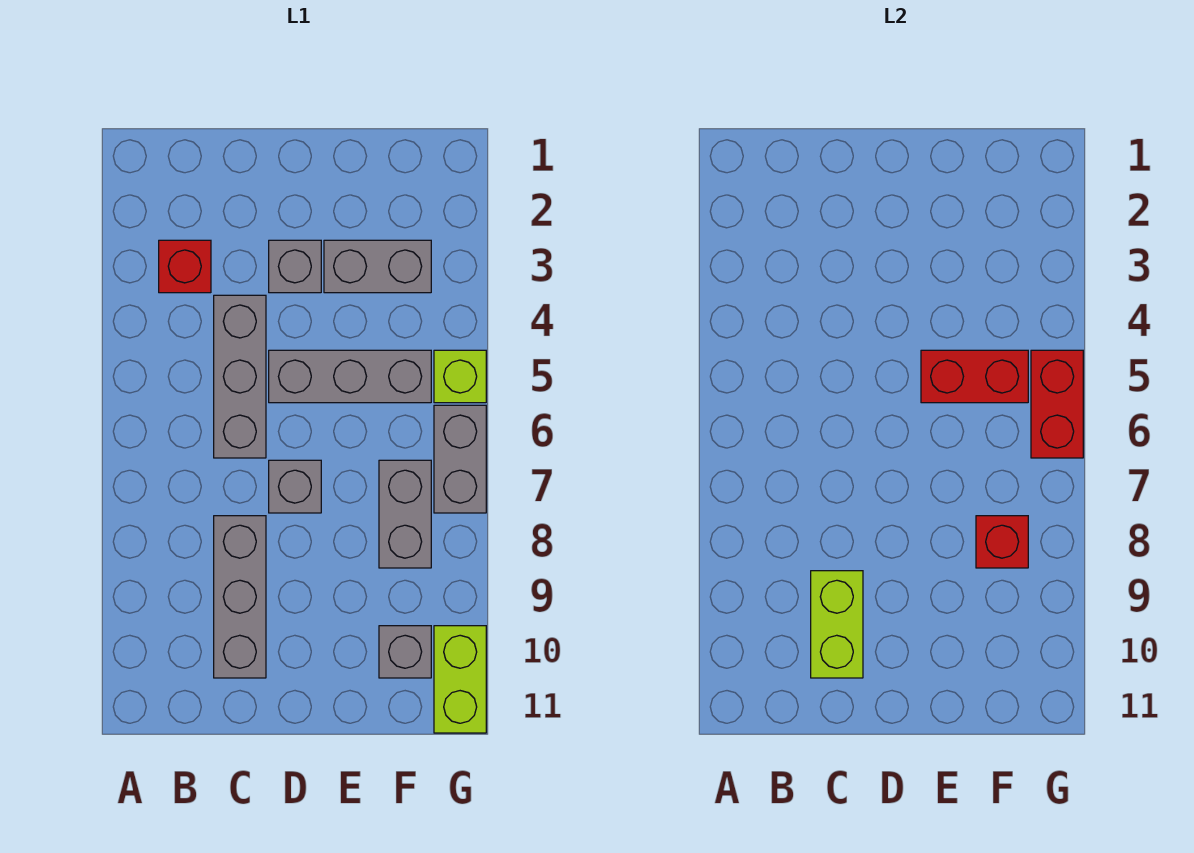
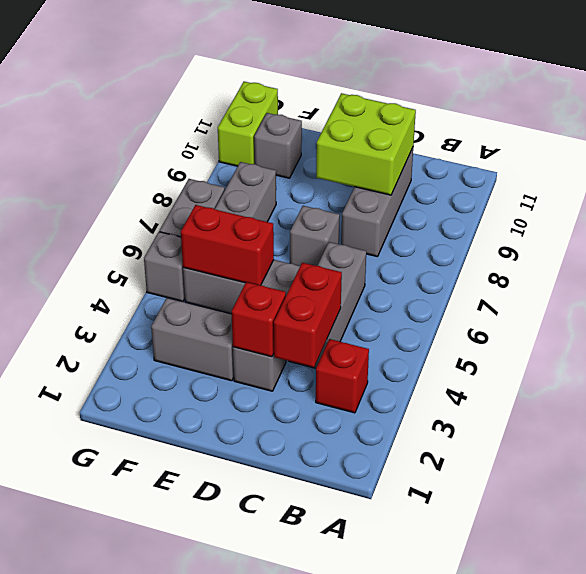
lime 1x2 brick [811,571,863,678] -> lime 2x2 brick [316,93,416,195]
red 1x1 brick [976,516,1028,568] -> red 1x1 brick moved to [232,282,286,357]
lime 1x1 brick [434,350,486,403] -> grey 1x1 brick [144,232,185,302]
red 1x2 brick [1031,350,1083,458] -> red 1x2 brick moved to [274,263,342,367]

